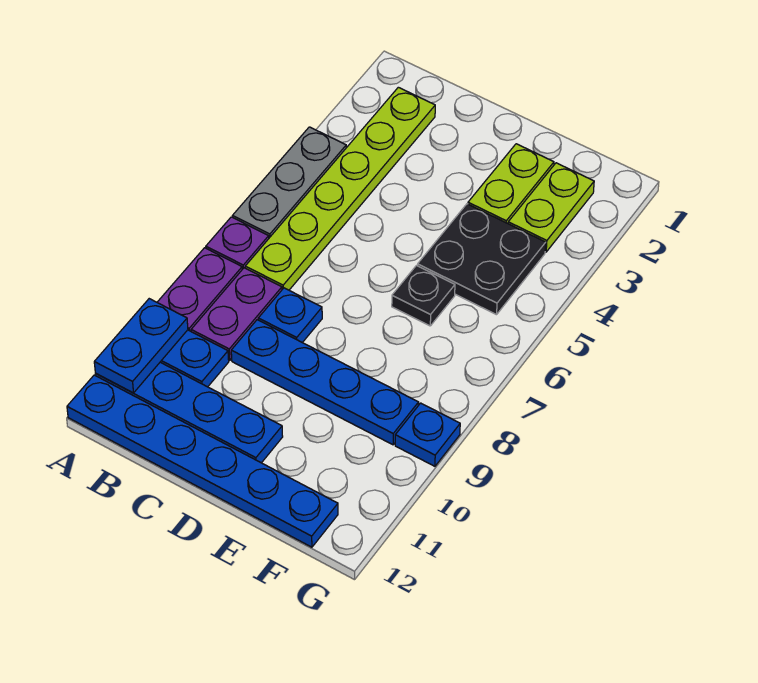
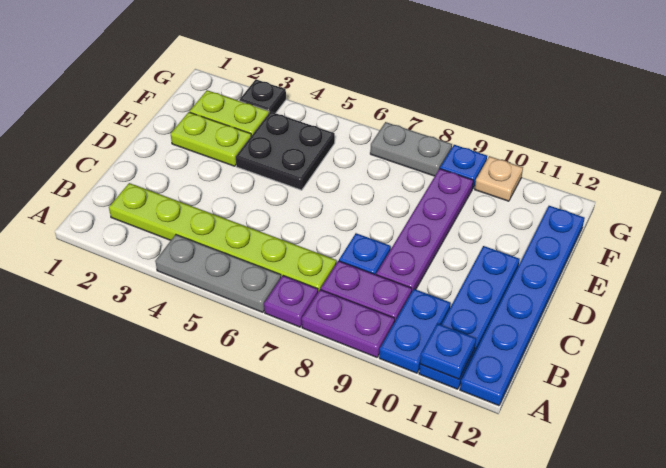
blue 1x2 plate [94,299,188,393] -> blue 1x1 plate [420,324,476,379]
blue 1x4 plate [231,320,419,445] -> purple 1x4 plate [376,169,473,291]
black 1x1 plate [392,266,455,326] -> black 1x1 plate moved to [239,79,286,113]
none -> grey 1x2 plate [370,122,452,176]
none -> tan 1x1 plate [475,156,523,201]

